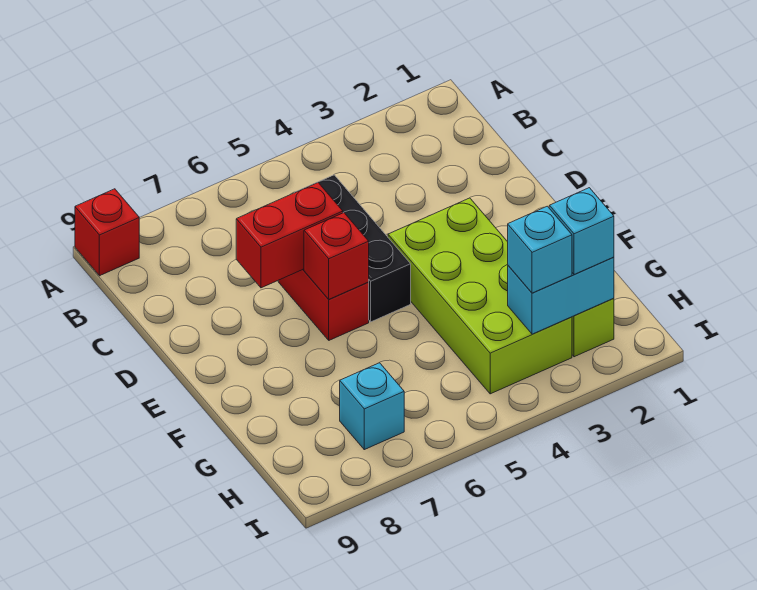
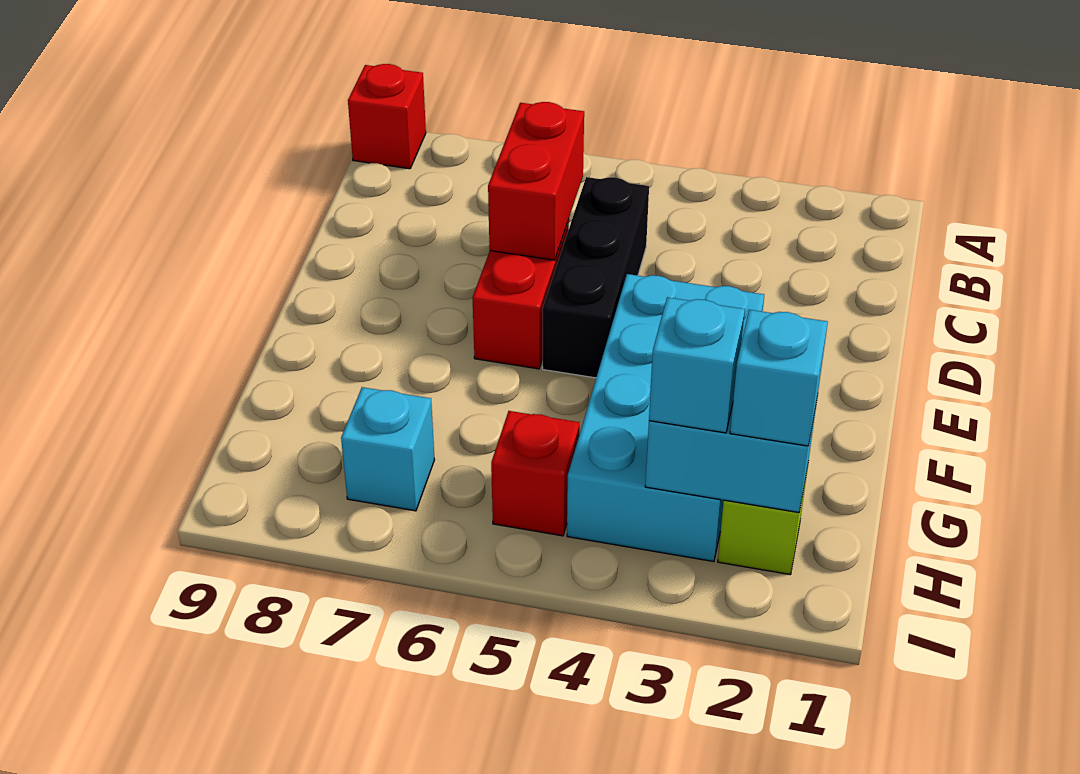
red 1x2 brick [236,183,343,288] -> red 1x2 brick turned to [488,102,584,260]
lime 2x4 brick [388,198,572,394] -> cyan 2x4 brick [567,274,764,562]
red 1x1 brick [304,213,369,299] -> red 1x1 brick moved to [491,411,579,536]

